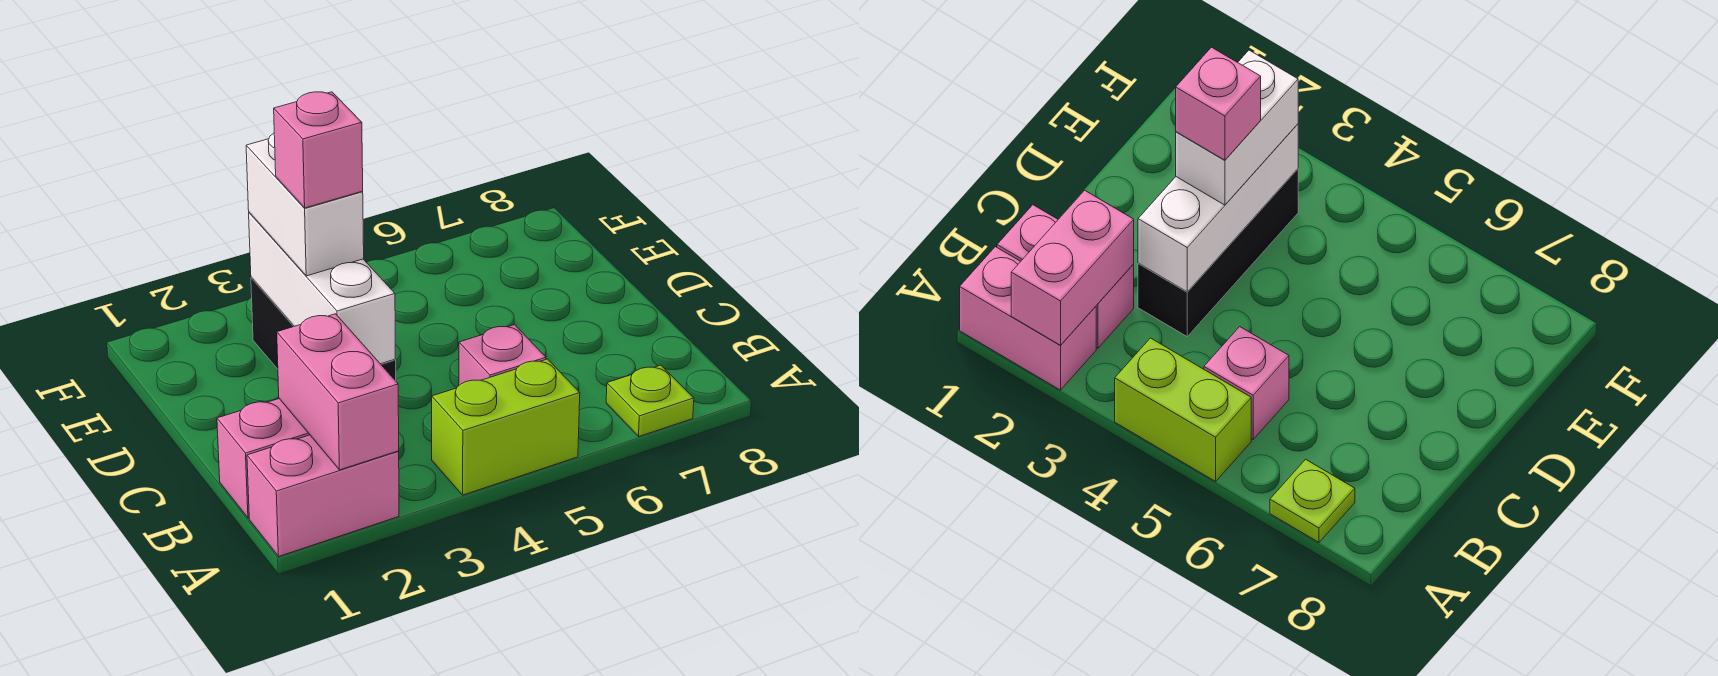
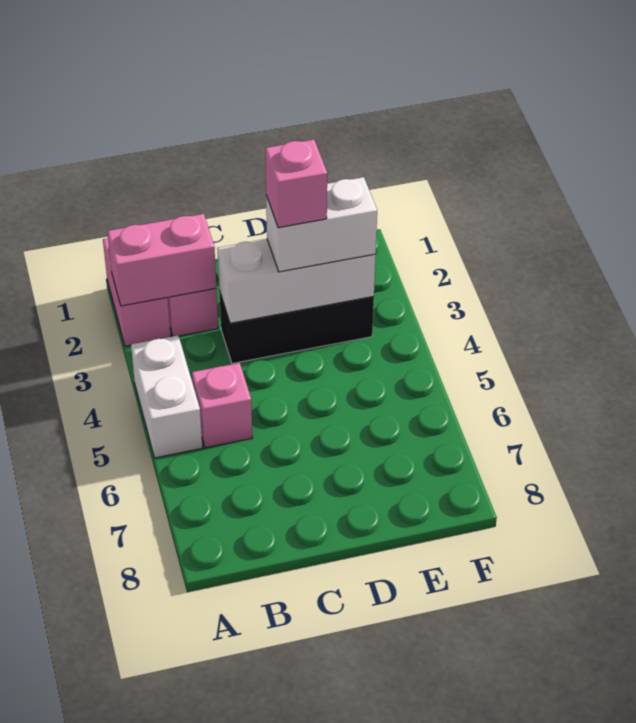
lime 1x2 brick [432,359,580,495] -> white 1x2 brick [131,336,202,458]
lime 1x1 plate [606,365,694,436] -> none

